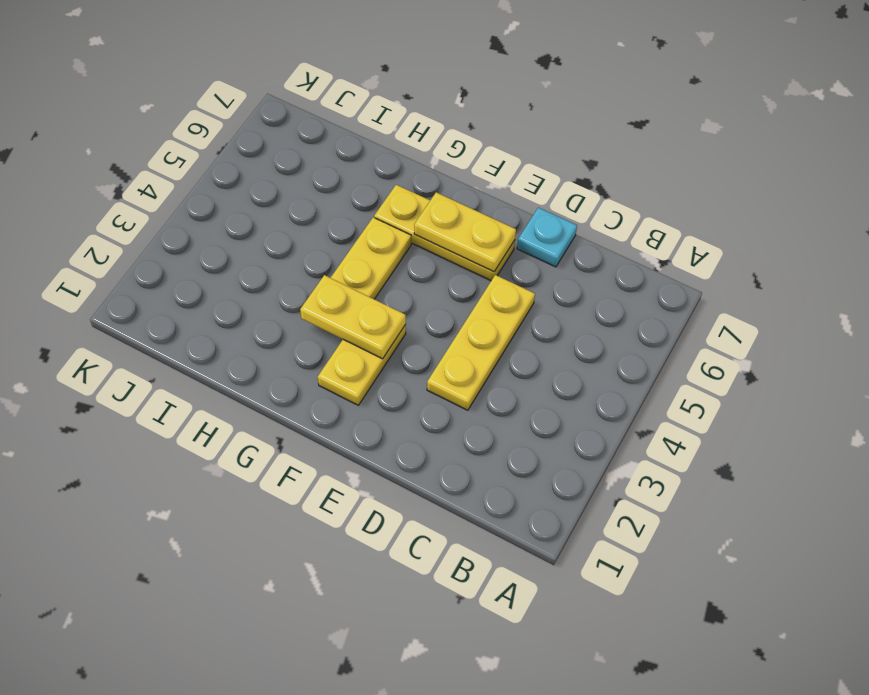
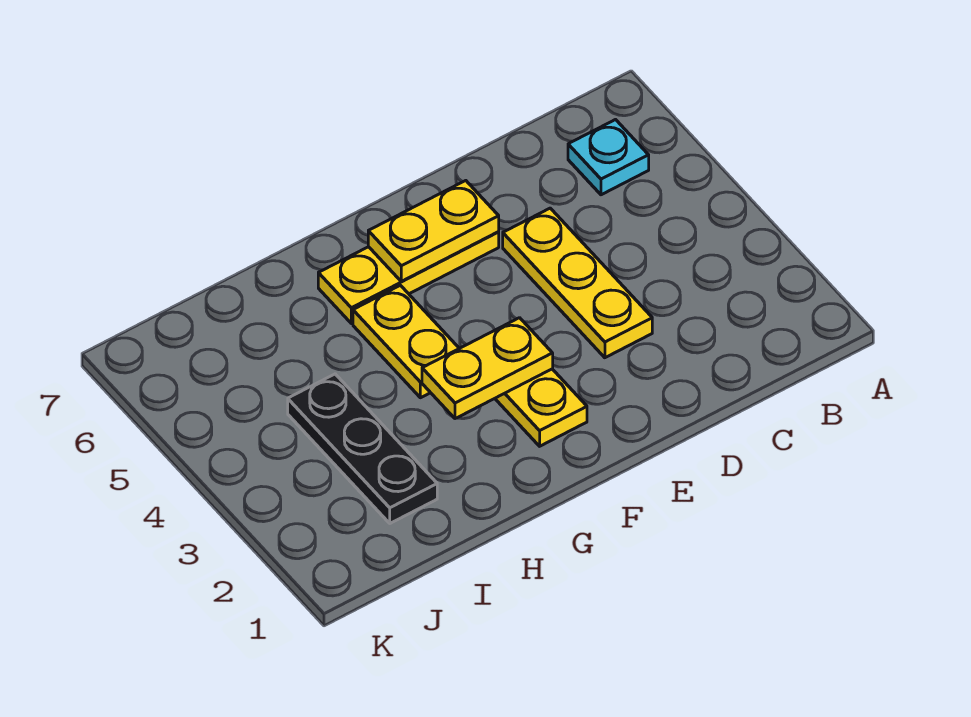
cyan 1x1 plate [517,208,577,267] -> cyan 1x1 plate moved to [568,120,649,195]
none -> black 1x3 plate [288,374,437,523]

